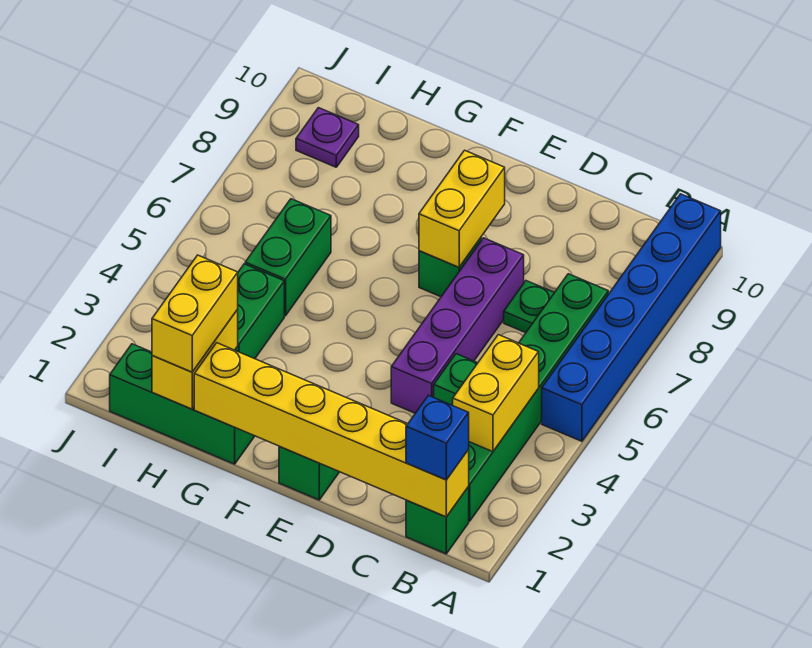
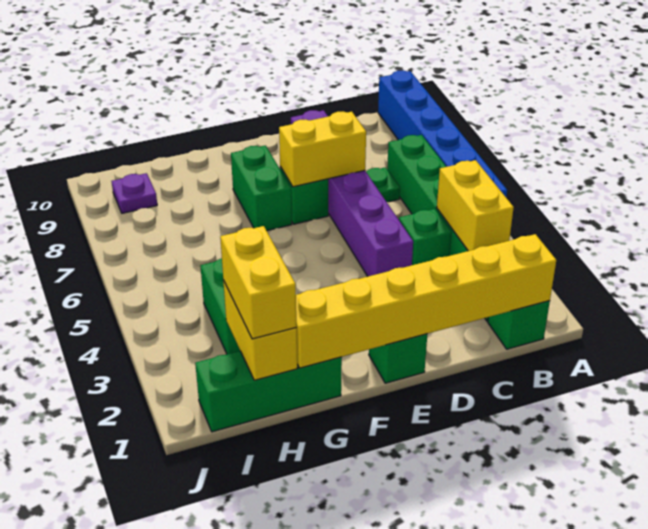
blue 1x1 brick [406,395,469,480] -> none
purple 1x4 brick [391,238,524,413] -> purple 1x6 brick [291,110,413,276]
yellow 1x2 brick [419,150,505,267] -> yellow 1x2 brick turned to [279,112,366,187]
green 1x2 brick [245,199,331,316] -> green 1x2 brick moved to [231,146,292,231]

